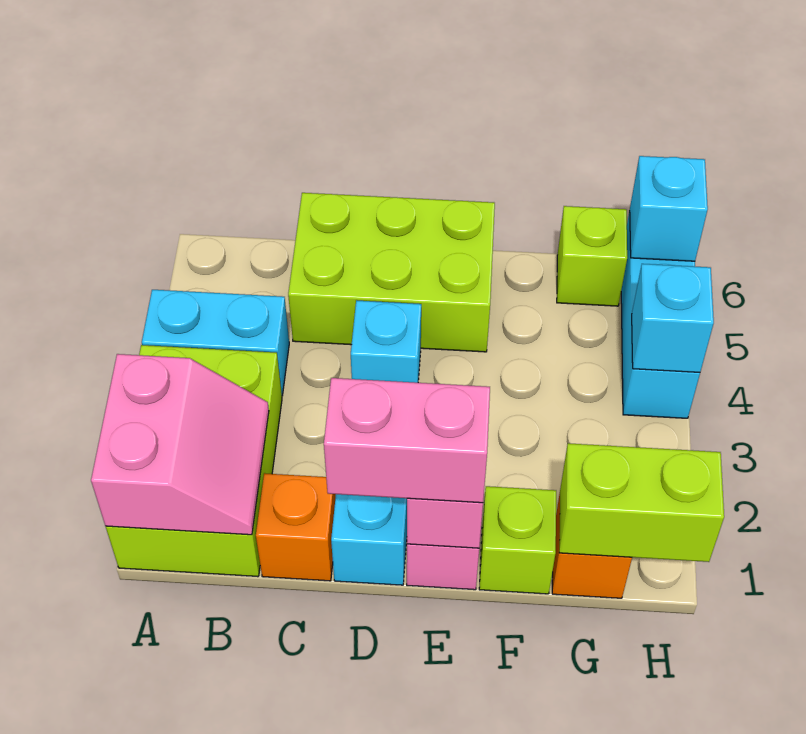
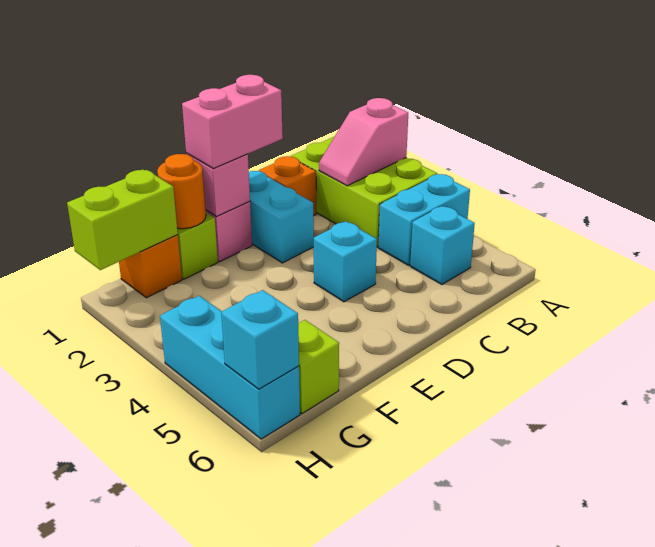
pink 2x2 slope [91,354,269,535] -> pink 1x2 slope [319,98,408,186]
lime 2x3 brick [288,193,495,352] -> none
none -> orange 1x1 round brick [157,154,206,229]
cyan 1x1 brick [632,264,714,372] -> cyan 1x1 brick moved to [410,206,475,285]

